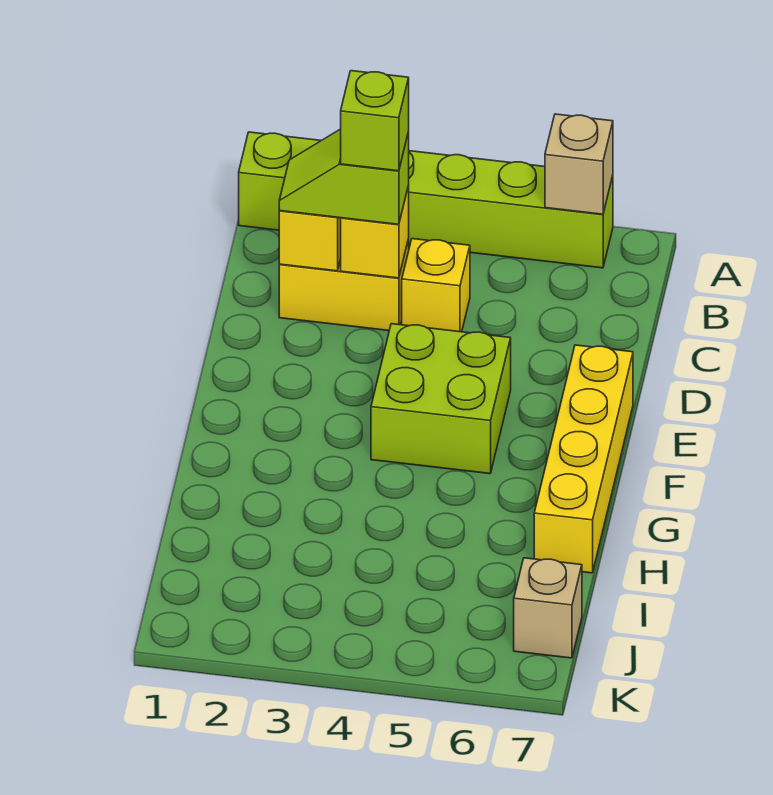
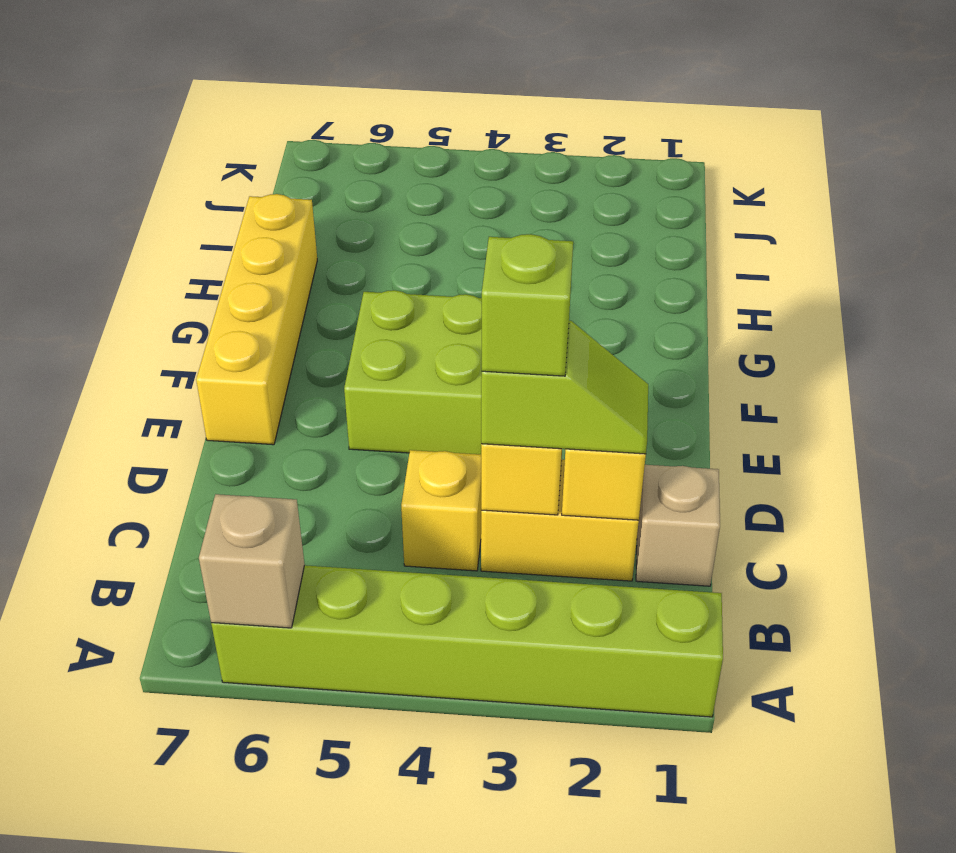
tan 1x1 brick [514,558,582,658] -> tan 1x1 brick moved to [636,465,720,586]

